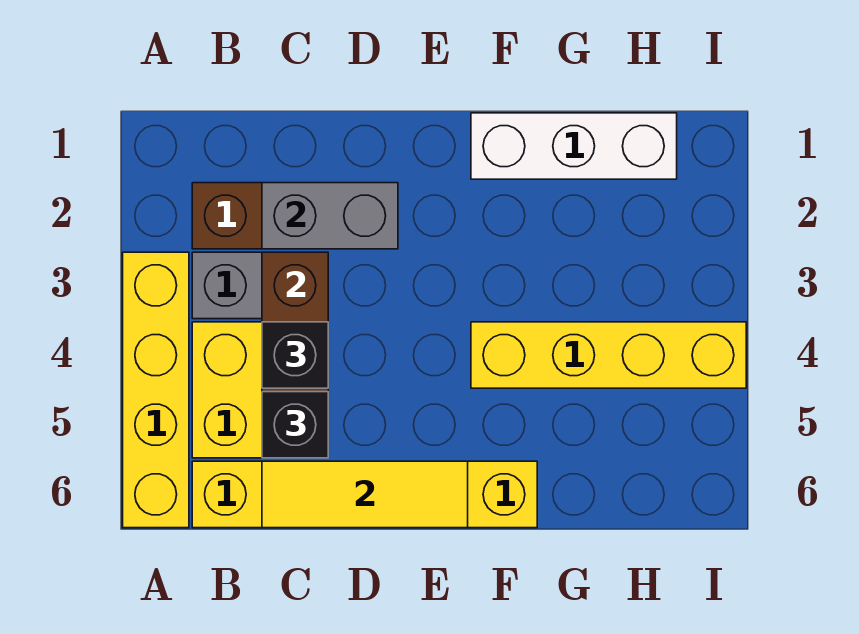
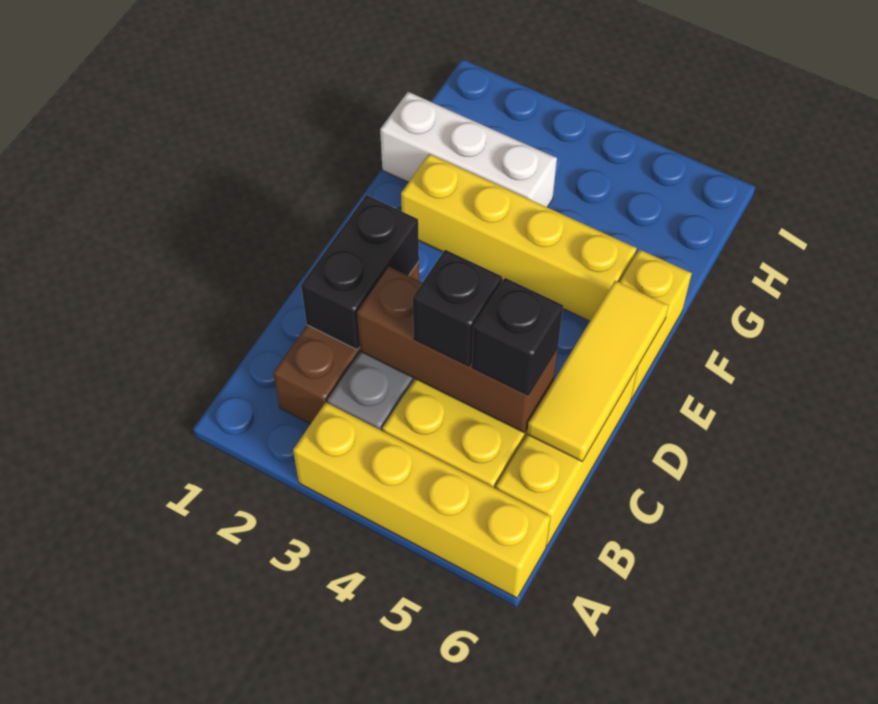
grey 1x2 brick [262,183,398,249] -> black 1x2 brick [301,195,419,350]
white 1x3 brick [471,113,677,179] -> white 1x3 brick turned to [380,92,557,207]
yellow 1x4 brick [471,322,746,388] -> yellow 1x4 brick turned to [401,154,637,321]

